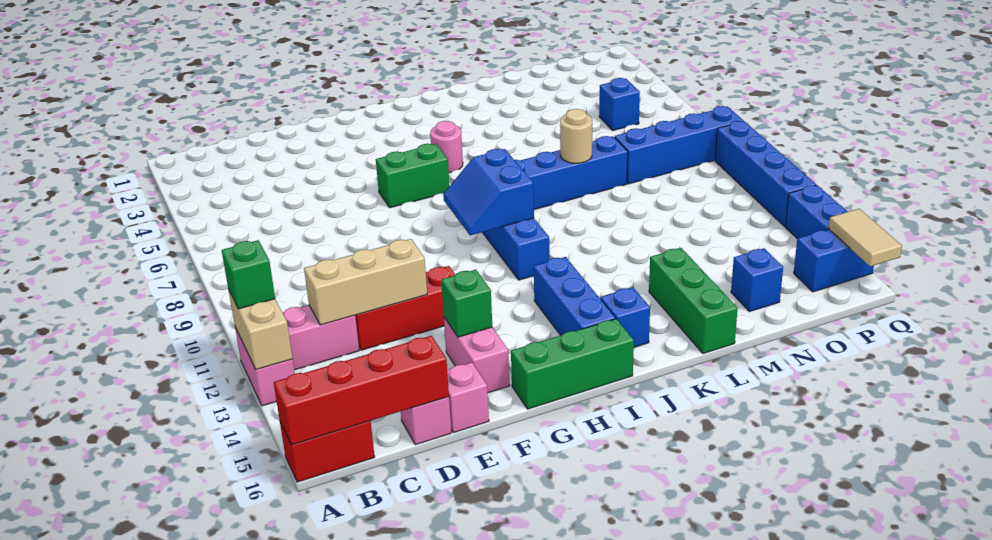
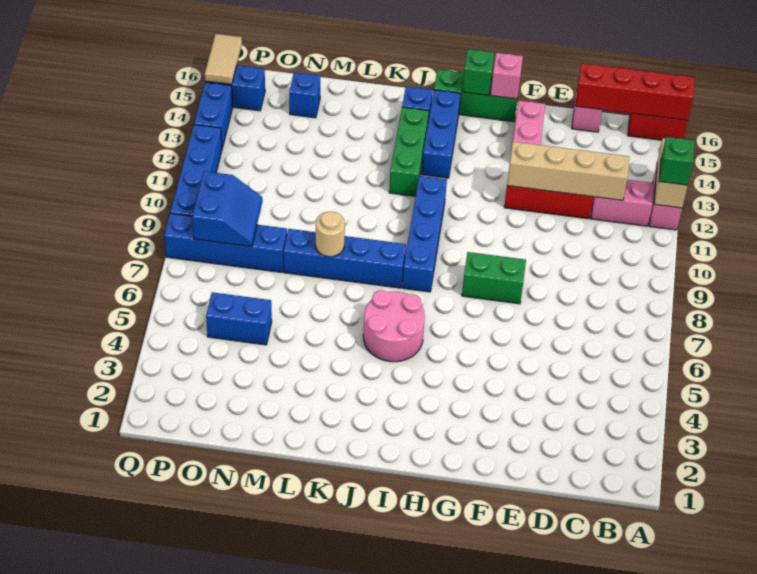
tan 1x3 brick [304,239,427,325] -> tan 1x4 brick [507,142,629,200]
pink 1x1 brick [447,362,489,433] -> pink 1x1 brick moved to [490,53,523,99]
green 1x1 brick [441,270,492,337] -> green 1x1 brick moved to [462,49,494,95]
green 1x2 brick [376,144,449,208] -> green 1x2 brick moved to [462,252,526,304]
blue 2x2 slope [443,149,534,235] -> blue 2x2 slope moved to [192,171,263,247]
pink 1x1 round brick [430,121,463,173] -> pink 2x2 round brick [363,290,425,362]
green 1x3 brick [649,248,738,354] -> green 1x3 brick moved to [389,107,429,196]
blue 1x1 brick [599,78,640,130] -> blue 1x2 brick [206,292,272,345]

